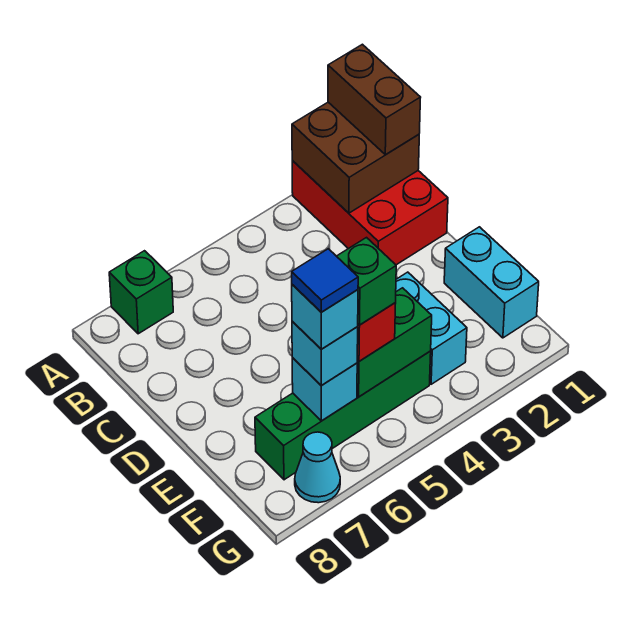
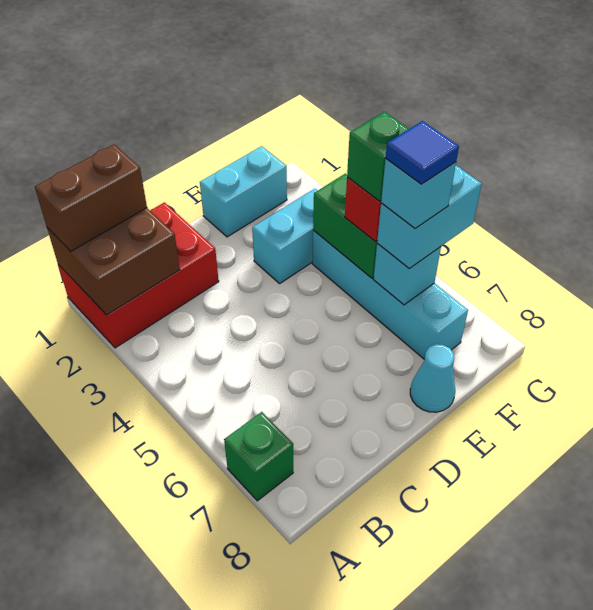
green 1x4 brick [255,351,431,480] -> cyan 1x4 brick [312,230,468,359]
cyan 1x1 brick [292,321,358,385] -> cyan 1x2 brick [377,166,482,269]
cyan 1x1 cone [295,432,340,503] -> cyan 1x1 cone moved to [410,344,455,412]

